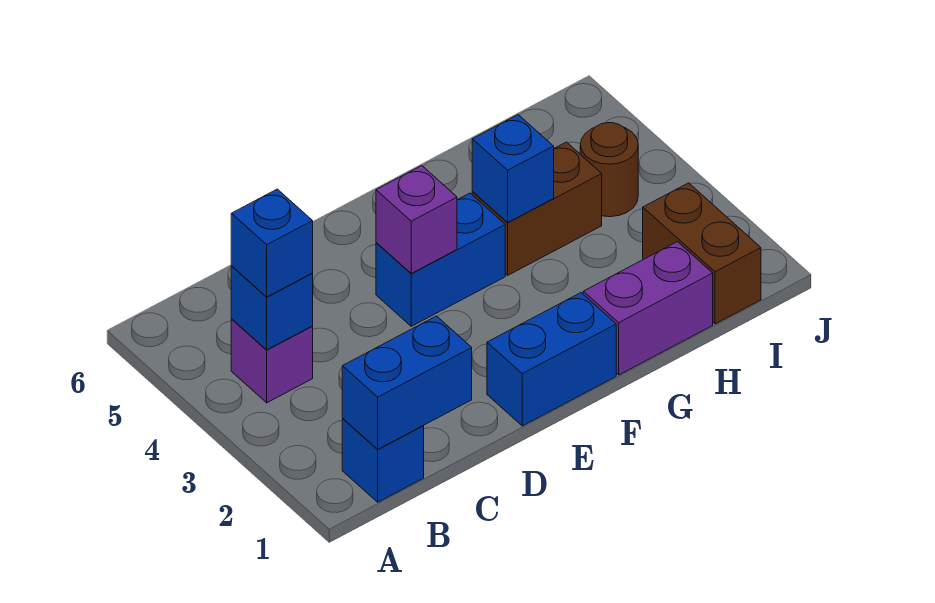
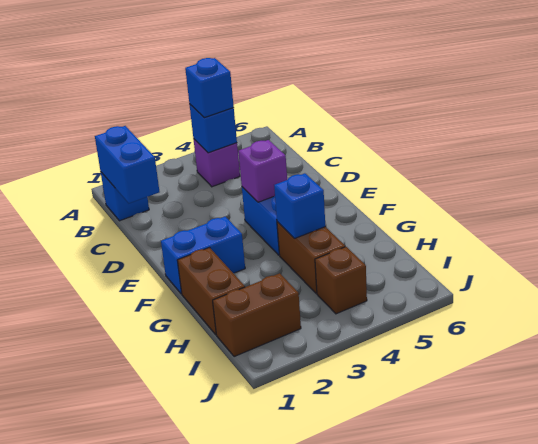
blue 1x2 brick [487,293,616,426] -> blue 1x2 brick turned to [161,217,245,294]
purple 1x2 brick [583,242,713,375] -> brown 1x2 brick [177,248,245,335]
brown 1x1 round brick [580,123,638,217] -> brown 1x1 brick [315,247,367,314]

